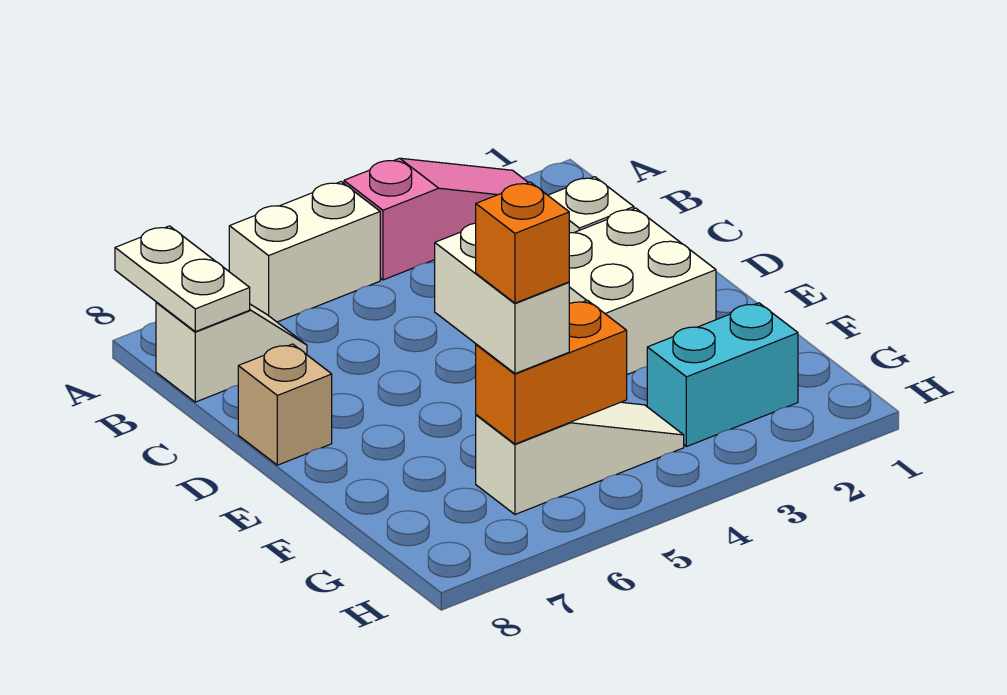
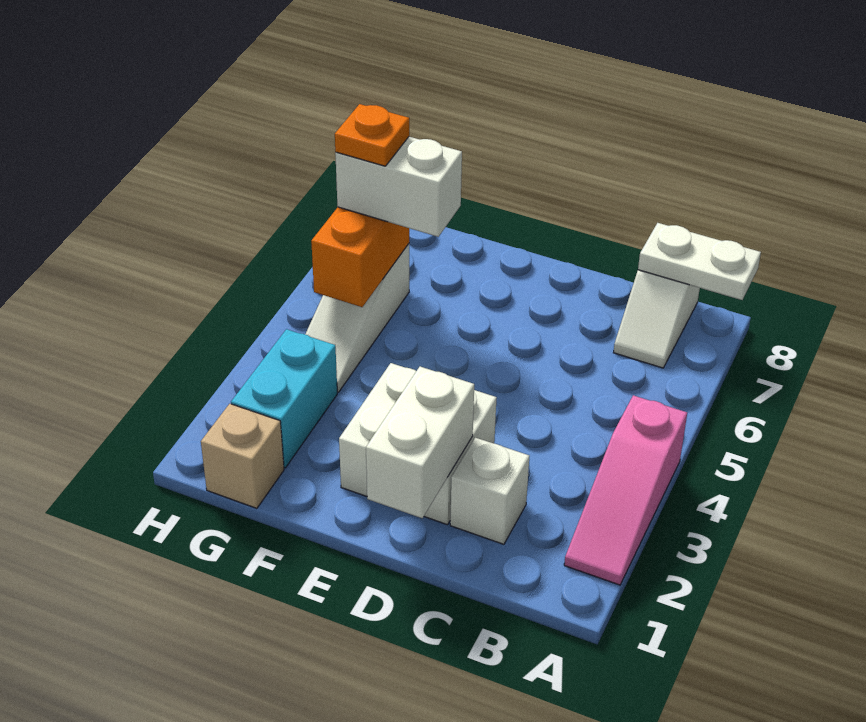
white 1x2 brick [229,182,380,322] -> white 1x2 brick moved to [366,367,474,518]
tan 1x1 brick [238,344,332,465] -> tan 1x1 brick moved to [201,404,284,508]
orange 1x1 brick [476,182,569,303] -> orange 1x1 plate [335,104,409,166]

